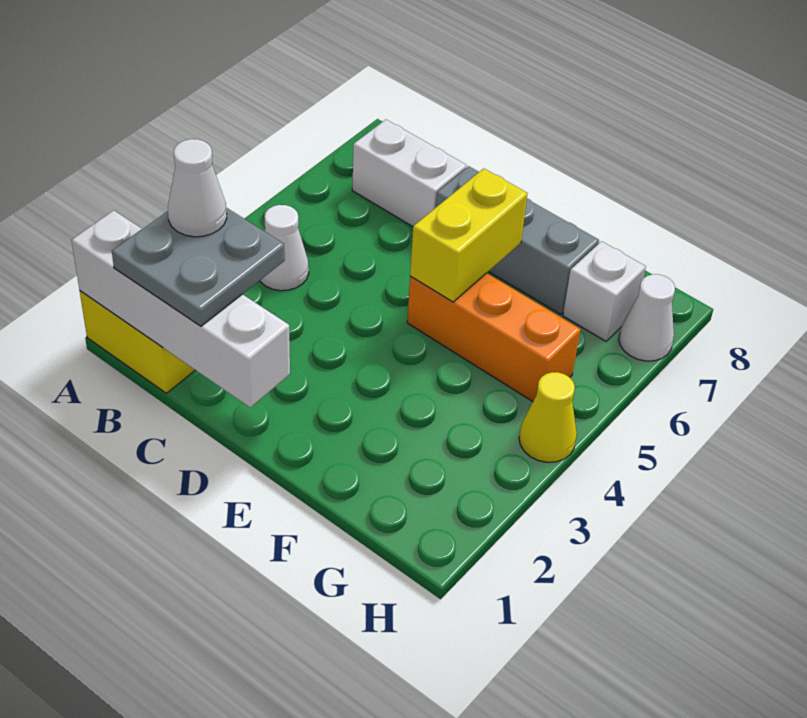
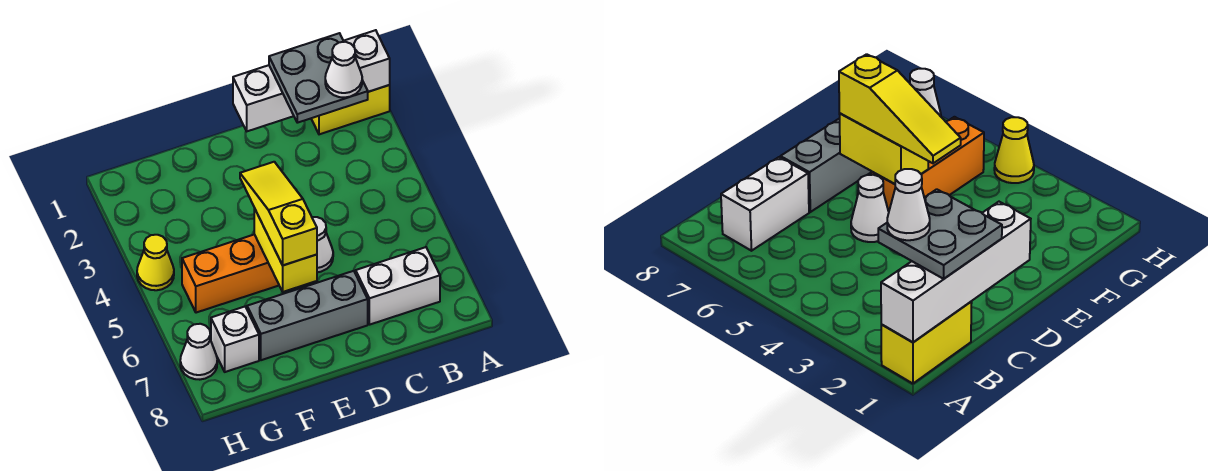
white 1x1 cone [260,205,309,291] -> white 1x1 cone moved to [312,217,333,272]
none -> yellow 1x3 slope [240,162,317,265]

